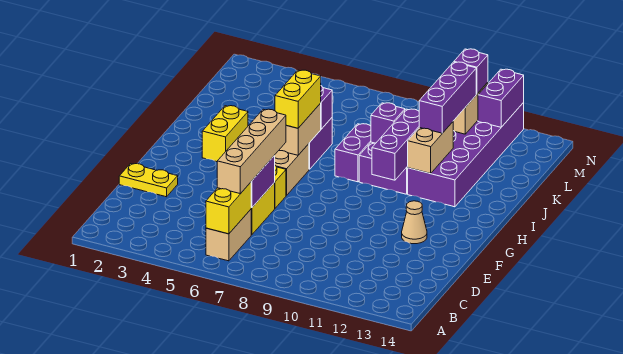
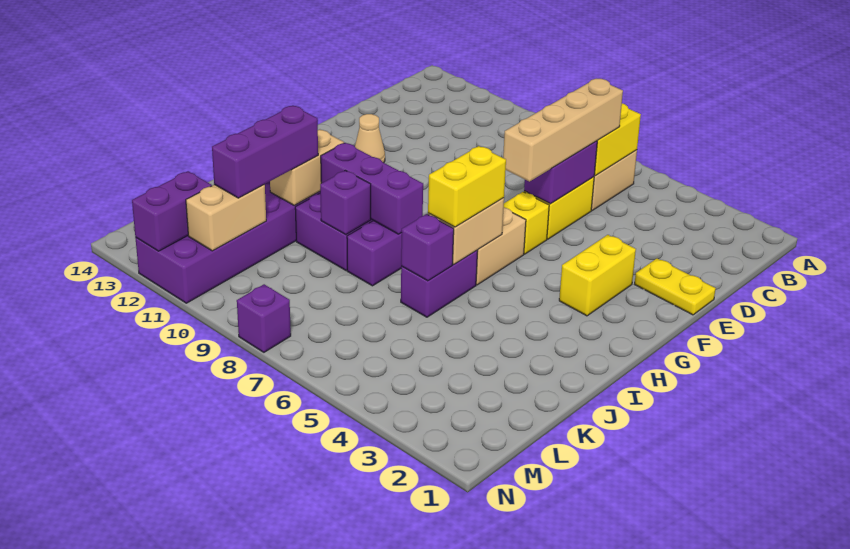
yellow 1x2 brick [202,106,248,162] -> yellow 1x2 brick moved to [559,235,636,316]
purple 1x3 brick [372,109,419,180] -> purple 1x3 brick turned to [321,143,423,234]
purple 1x1 brick [454,49,488,94] -> purple 1x1 brick moved to [237,284,291,352]

